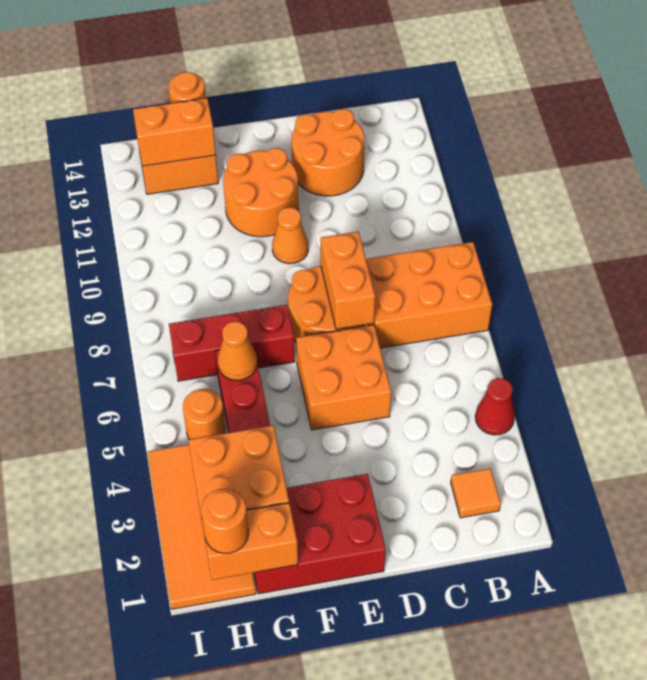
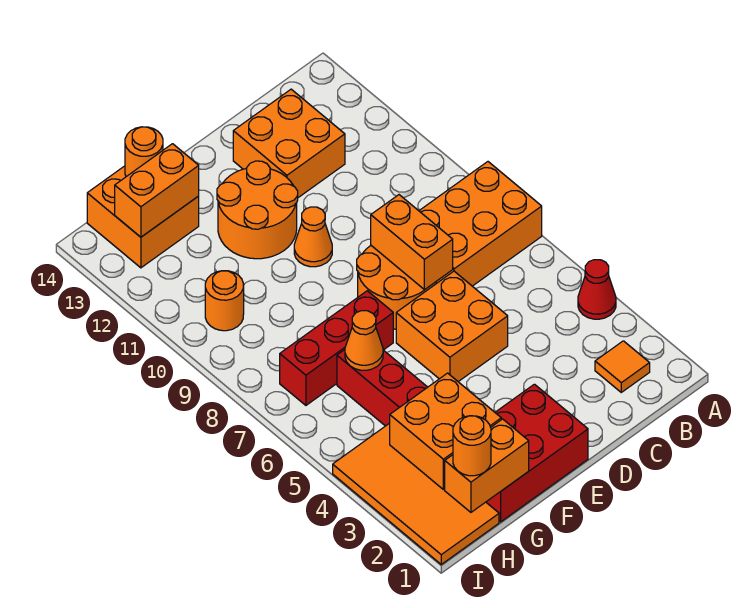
orange 2x2 round brick [292,109,365,196] -> orange 2x2 brick [233,89,345,198]
orange 1x1 round brick [183,389,225,439] -> orange 1x1 round brick moved to [205,271,244,331]

